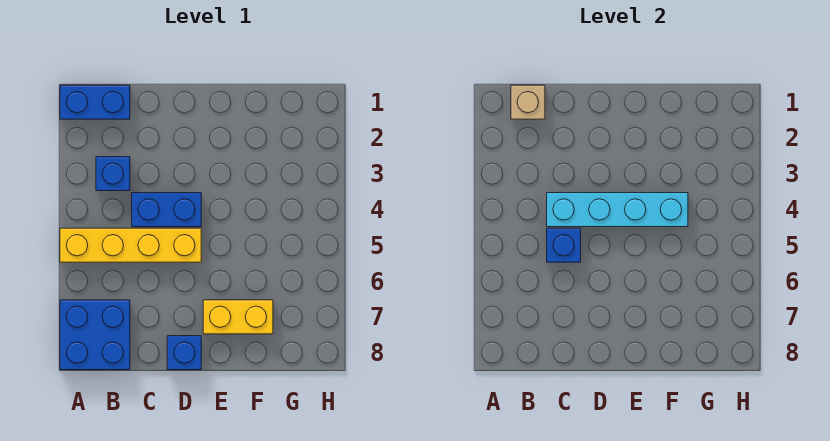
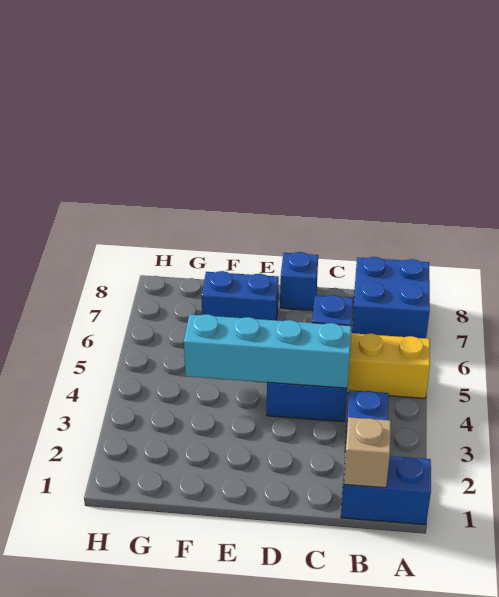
yellow 1x2 brick [203,300,273,334] -> blue 1x2 brick [201,271,279,320]

